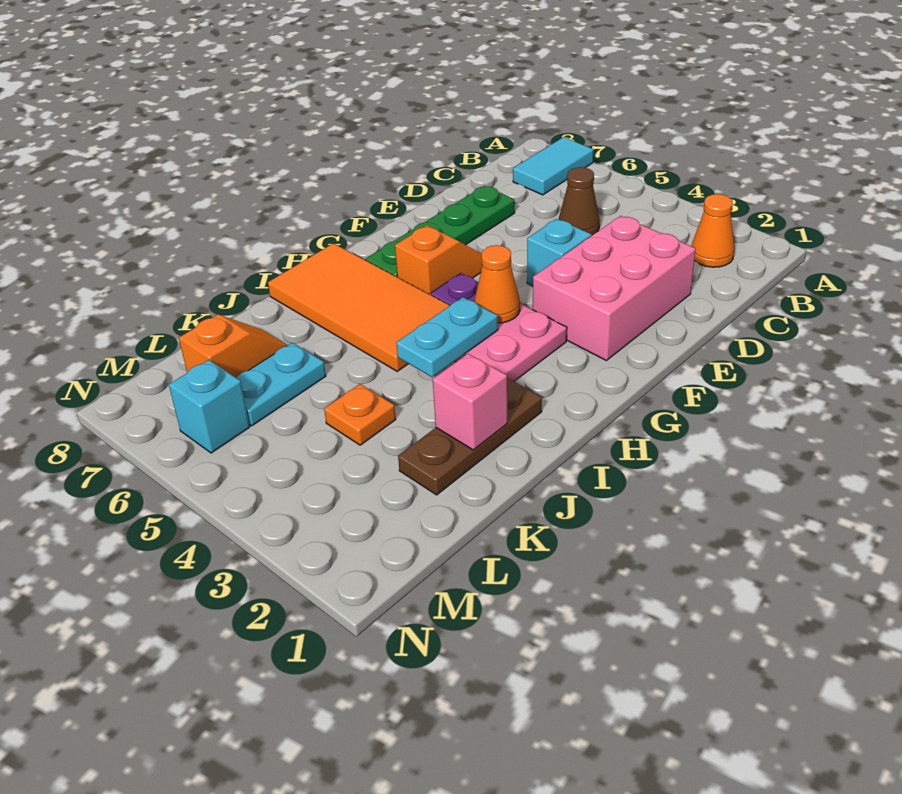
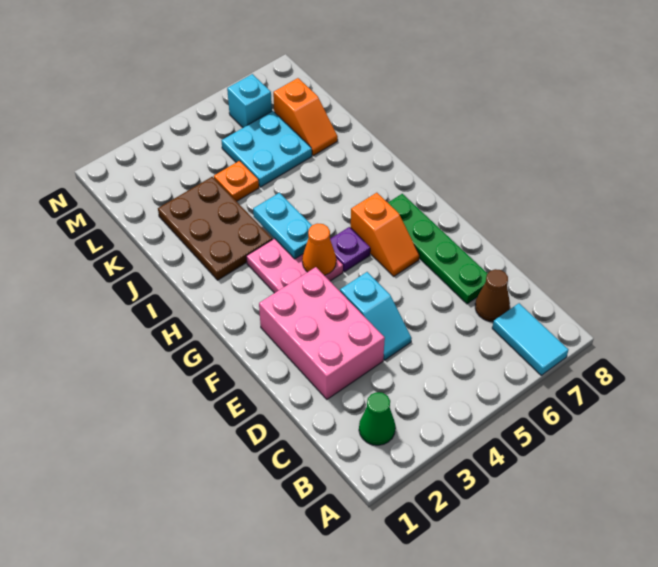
orange 1x1 cone [691,194,735,267] -> green 1x1 cone [359,392,395,445]
brown 1x1 cone [559,167,600,235] -> brown 1x1 cone moved to [475,269,510,322]
orange 2x4 tile [268,243,450,371] -> none
brown 1x3 plate [398,378,542,495] -> brown 2x3 plate [158,177,272,280]
pink 1x1 brick [433,354,507,450] -> none
cyan 1x2 plate [236,343,326,426] -> cyan 2x2 plate [221,111,312,187]

